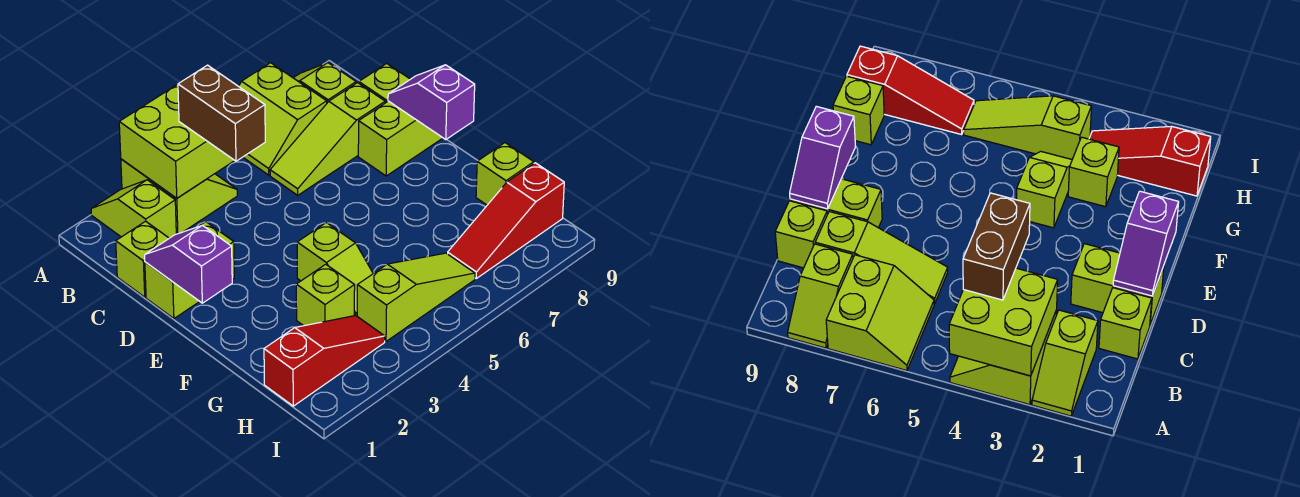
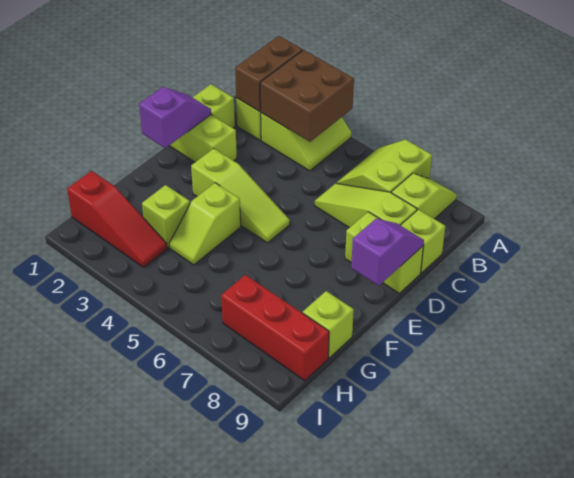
lime 2x2 brick [119,84,235,198] -> brown 2x2 brick [260,50,354,142]
brown 1x2 brick [178,65,265,161] -> brown 1x2 brick moved to [235,36,303,112]
lime 1x3 slope [357,253,475,341] -> lime 1x3 slope moved to [191,148,290,243]
red 1x3 slope [448,163,564,278] -> red 1x3 brick [221,275,329,381]

